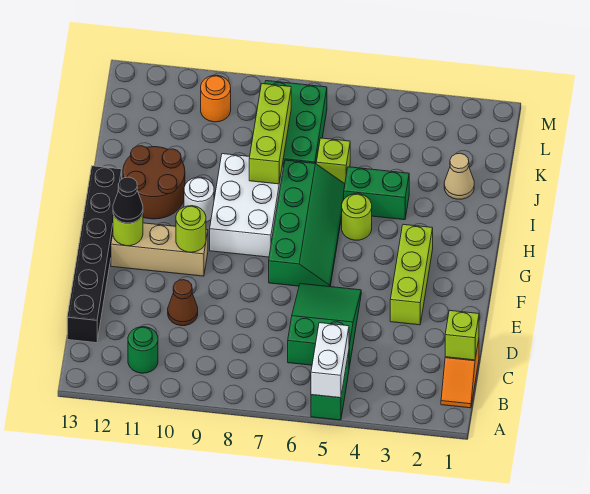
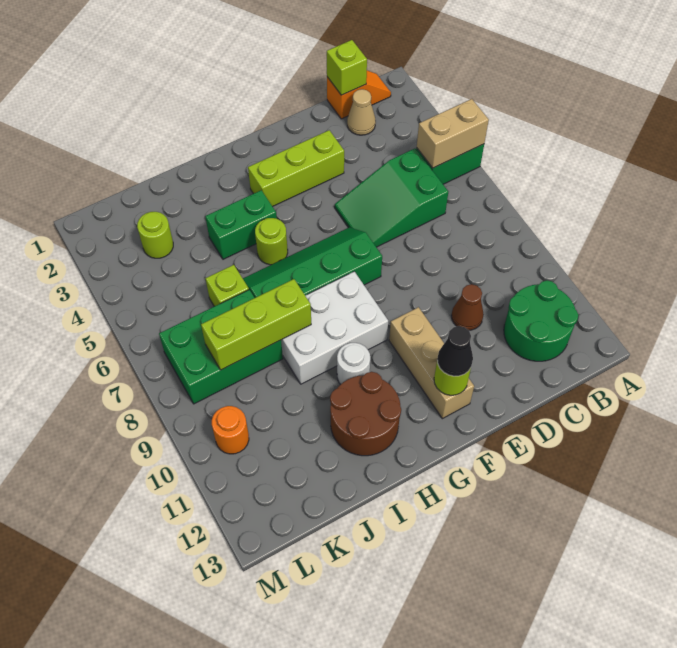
white 1x2 brick [311,323,349,398] -> tan 1x2 brick [417,99,489,168]
green 1x1 round brick [128,327,158,373] -> green 2x2 round brick [504,281,578,361]
black 1x6 brick [67,166,122,343] -> none
lime 1x1 round brick [176,206,206,252] -> lime 1x1 round brick moved to [137,212,173,258]
green 1x2 brick [344,167,409,220] -> green 1x2 brick turned to [205,190,277,259]
tan 1x1 cone [444,153,474,199] -> tan 1x1 cone moved to [347,89,376,135]

